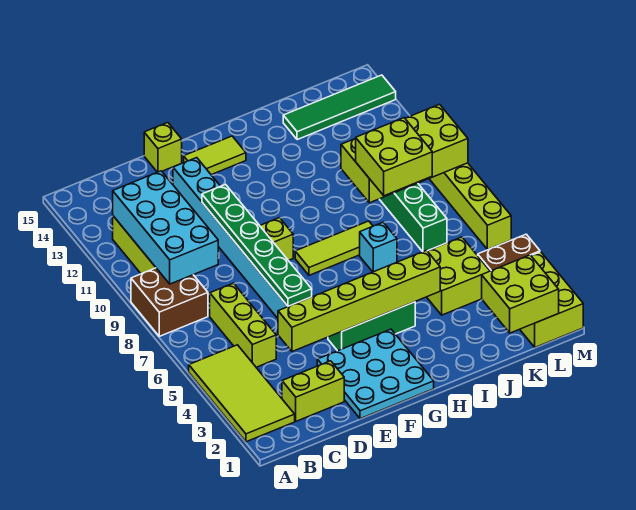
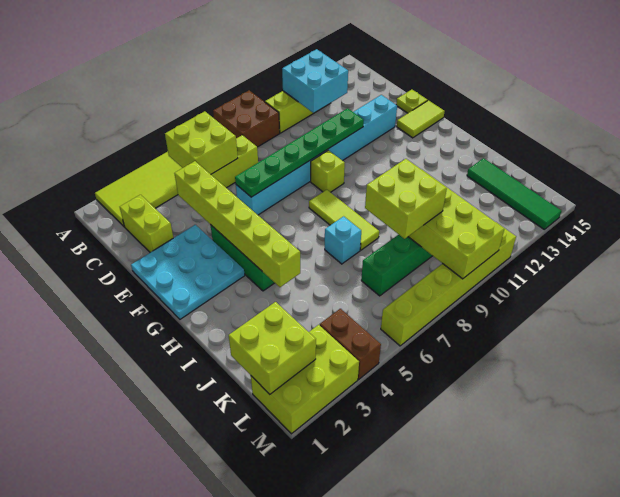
cyan 2x4 brick [113,171,218,284] -> cyan 2x2 brick [282,49,348,113]
lime 1x1 brick [144,123,182,172] -> lime 1x1 plate [396,90,428,113]
lime 1x2 tile [184,136,246,175] -> lime 1x2 tile turned to [397,100,445,138]
lime 2x2 brick [427,237,490,315] -> lime 2x2 brick moved to [165,111,238,174]

